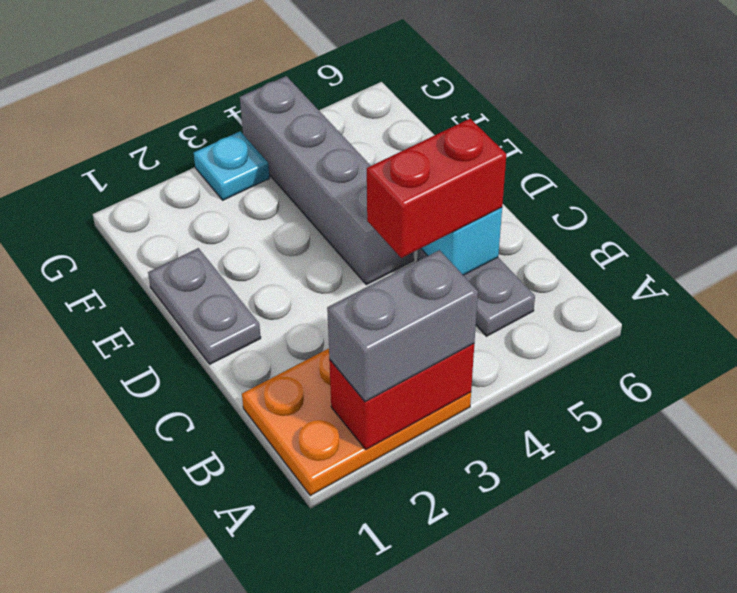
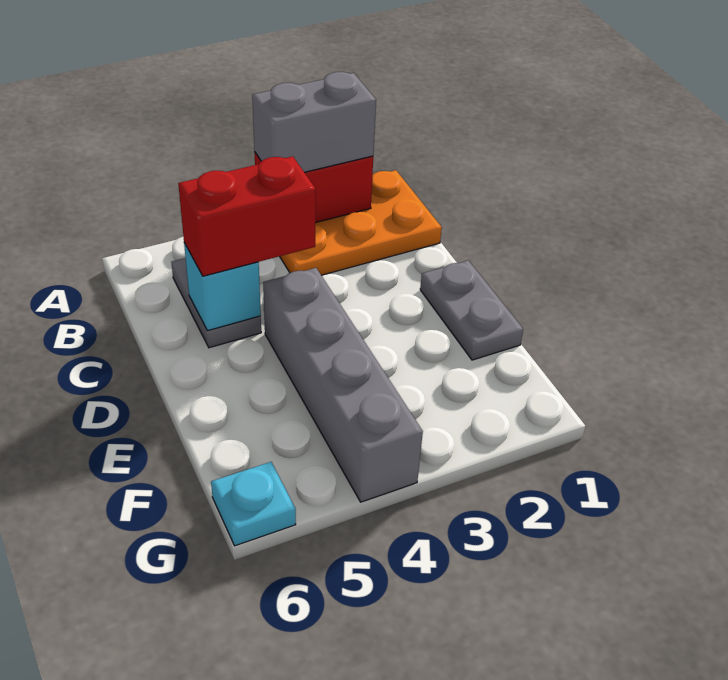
cyan 1x1 plate [194,131,269,200] -> cyan 1x1 plate moved to [211,462,296,546]

